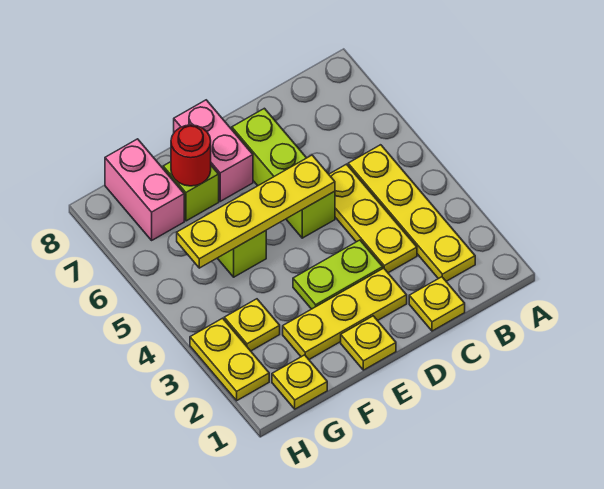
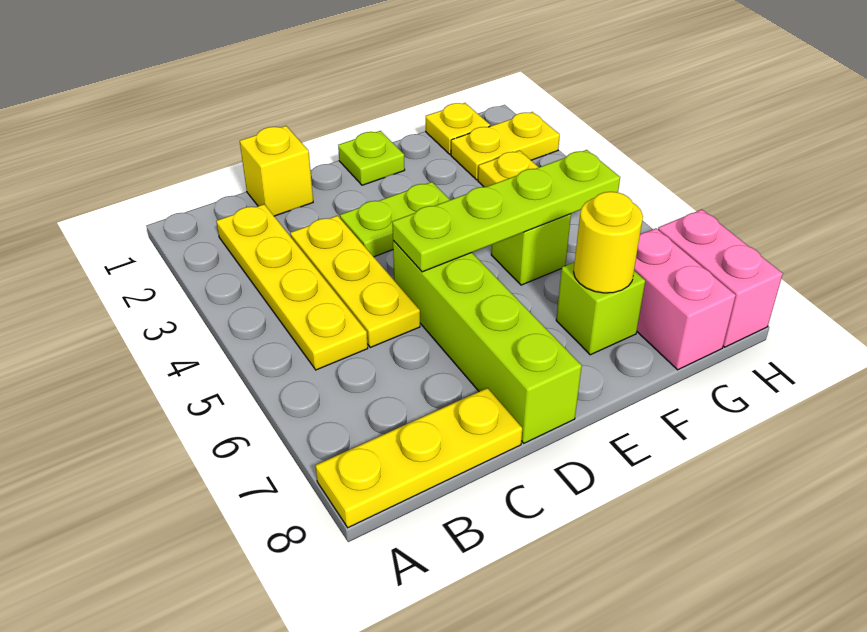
yellow 1x1 plate [409,277,465,331] -> yellow 1x1 brick [240,126,313,216]
yellow 1x3 plate [283,268,407,359] -> yellow 1x3 plate moved to [315,388,522,528]
lime 1x3 brick [232,108,335,238] -> lime 1x4 brick [393,240,582,443]
yellow 1x4 plate [177,155,335,268] -> lime 1x4 plate [392,150,620,272]
yellow 1x1 plate [341,316,396,370] -> lime 1x1 plate [338,131,405,185]
pink 1x2 brick [174,100,253,201] -> pink 1x2 brick moved to [658,209,783,347]
red 1x1 round brick [171,125,211,186] -> yellow 1x1 round brick [574,192,643,293]
yellow 1x2 plate [190,318,269,401] -> yellow 1x2 plate turned to [451,112,560,180]

